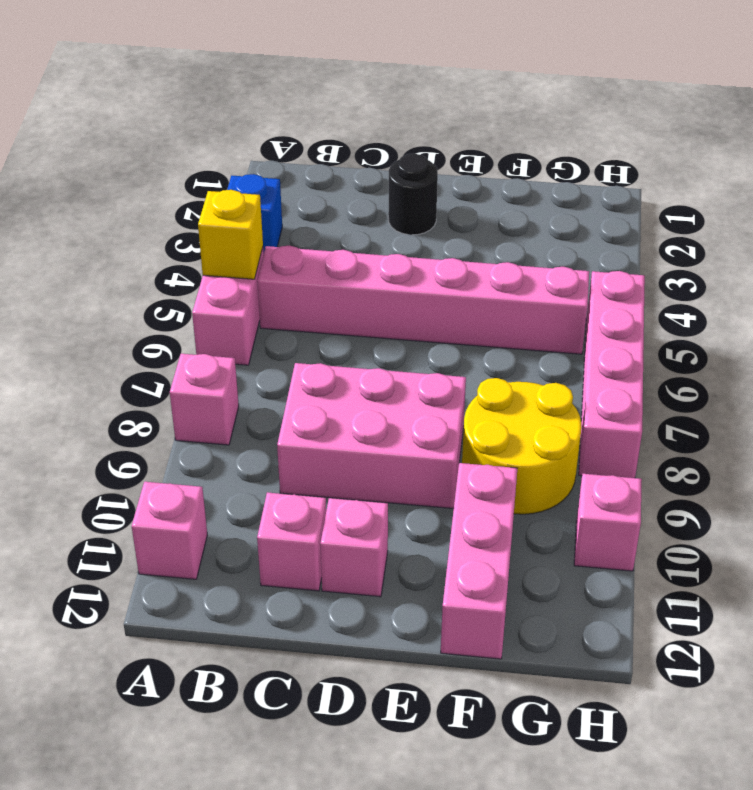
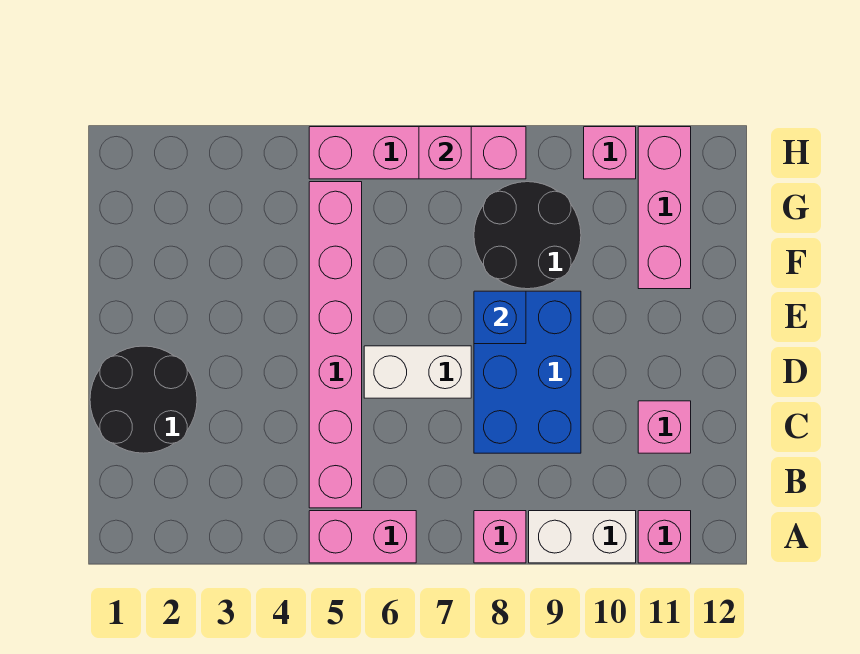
blue 1x1 brick [227,174,282,252] -> blue 1x1 brick moved to [474,291,526,344]
yellow 1x1 brick [198,190,263,279] -> none
none -> white 1x2 brick [529,511,636,563]
pink 2x3 brick [277,363,466,509] -> blue 2x3 brick [474,291,581,453]
black 1x1 round brick [388,154,438,235] -> black 2x2 round brick [90,346,197,453]
none -> white 1x2 brick [364,346,471,398]
pink 1x1 brick [320,498,388,597] -> pink 1x1 brick moved to [419,127,471,179]
yellow 2x2 round brick [462,378,582,514] -> black 2x2 round brick [474,182,581,289]
pink 1x3 brick [441,463,517,659] -> pink 1x3 brick turned to [638,127,691,289]

